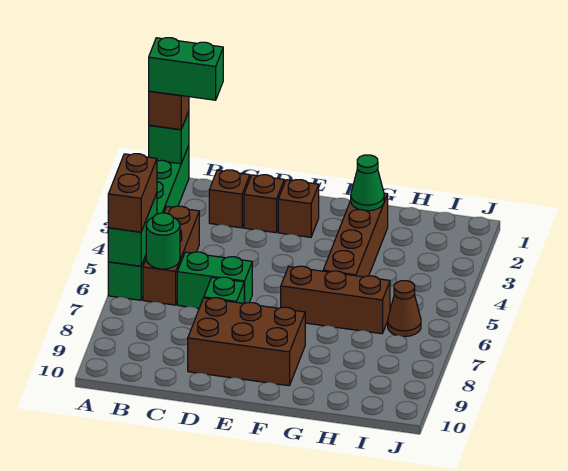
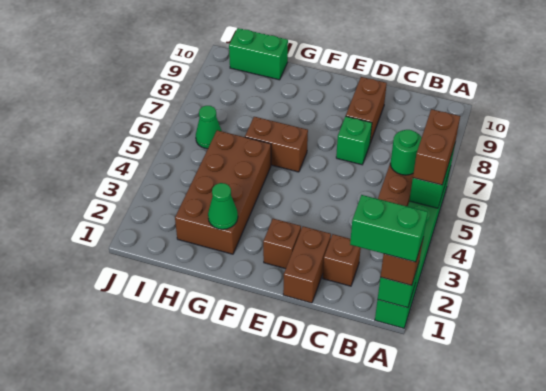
green 1x2 brick [177,252,252,308] -> green 1x2 brick moved to [229,28,288,80]
brown 1x1 brick [244,175,284,233] -> brown 1x2 brick [283,226,331,303]
brown 2x3 brick [188,298,305,386] -> brown 1x2 brick [346,77,387,143]
brown 1x3 brick [281,266,390,334] -> brown 1x2 brick [245,117,308,172]
brown 1x4 brick [323,193,388,277] -> brown 2x4 brick [175,130,271,254]
brown 1x1 cone [388,281,421,337] -> green 1x1 cone [196,106,222,149]

